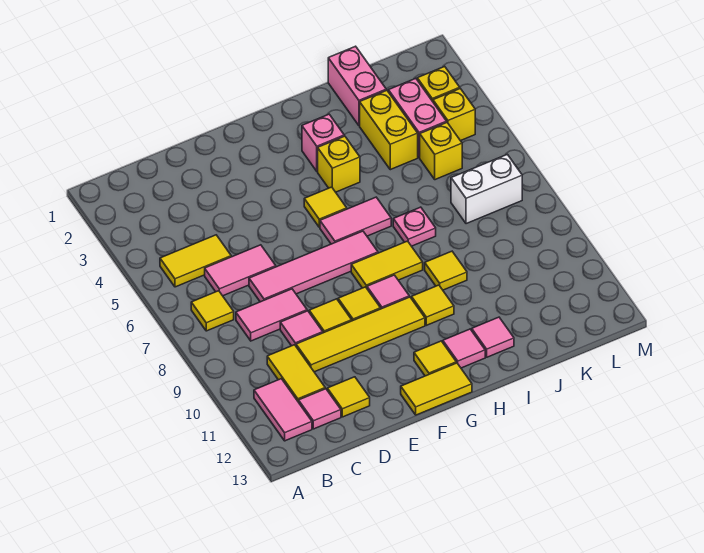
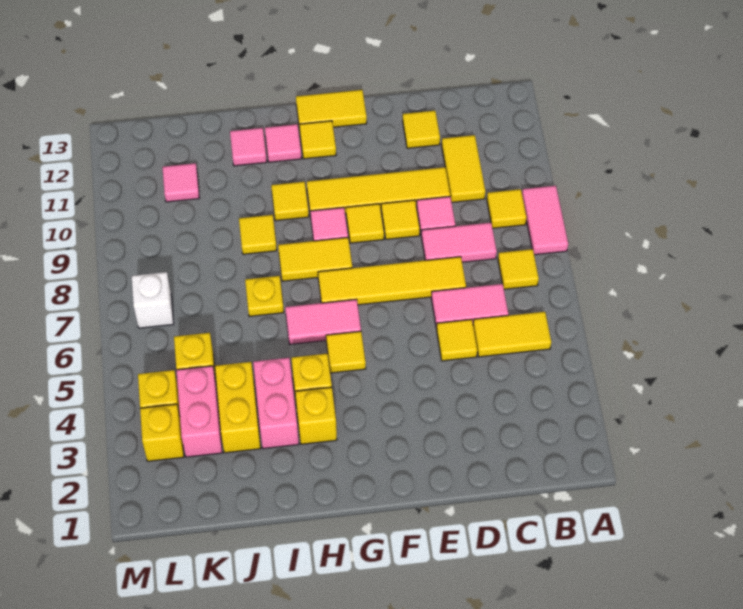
none -> yellow 1x1 tile [487,189,527,228]
pink 1x2 tile [254,379,312,441] -> pink 1x2 tile moved to [522,186,568,255]
pink 1x1 tile [299,389,341,429] -> pink 1x1 tile moved to [162,163,199,202]
none -> yellow 1x1 tile [437,319,477,361]
pink 1x4 tile [249,231,378,302] -> yellow 1x4 tile [318,257,466,305]
pink 1x1 brick [302,114,344,171] -> yellow 1x1 brick [295,387,337,444]
pink 1x1 plate [393,207,436,246] -> yellow 1x1 plate [245,276,284,316]
pink 1x2 brick [328,46,386,126] -> pink 1x2 brick moved to [253,358,299,449]
white 1x2 brick [451,154,522,224] -> white 1x1 brick [132,272,174,328]

